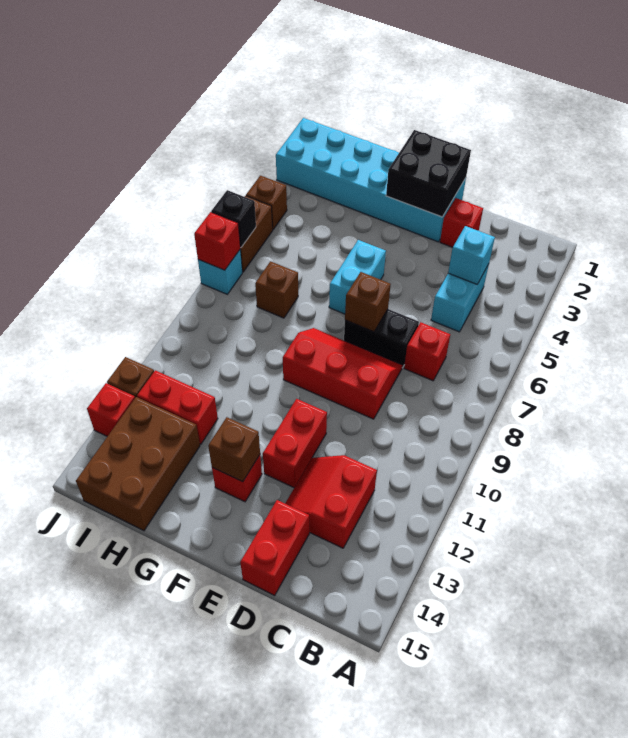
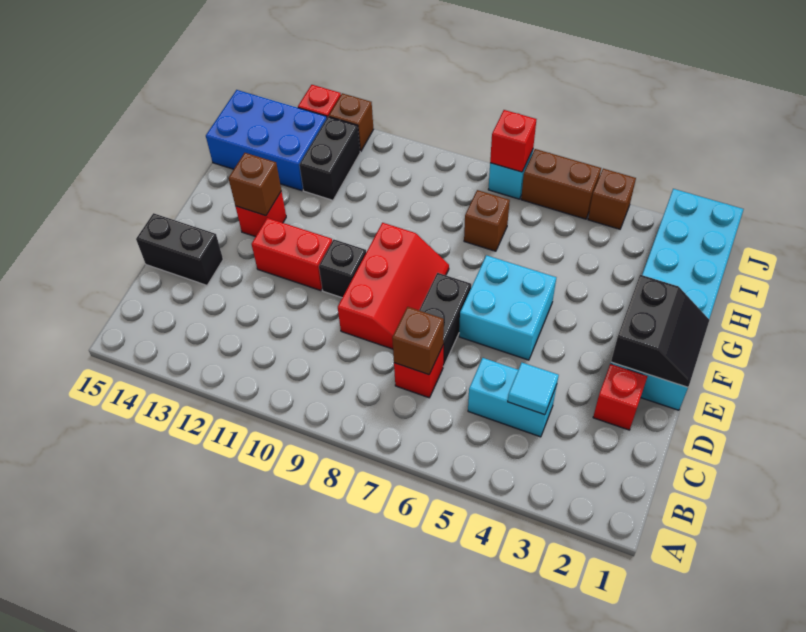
cyan 1x1 brick [448,226,495,284] -> cyan 1x1 tile [508,363,559,415]
red 2x2 slope [285,455,377,548] -> none
red 1x2 brick [240,500,309,595] -> black 1x2 brick [136,213,223,285]
black 2x2 brick [386,130,471,217] -> black 2x2 slope [611,275,709,387]
brown 1x1 brick [345,272,391,332] -> brown 1x1 brick moved to [392,307,444,375]
cyan 1x2 brick [329,240,386,314] -> cyan 2x2 brick [459,255,556,360]
red 1x2 brick [137,370,218,444] -> black 1x2 brick [299,117,360,200]
brown 2x3 brick [76,397,200,531] -> blue 2x3 brick [206,90,327,191]
black 1x1 brick [211,190,256,248] -> black 1x1 brick moved to [319,240,366,298]

